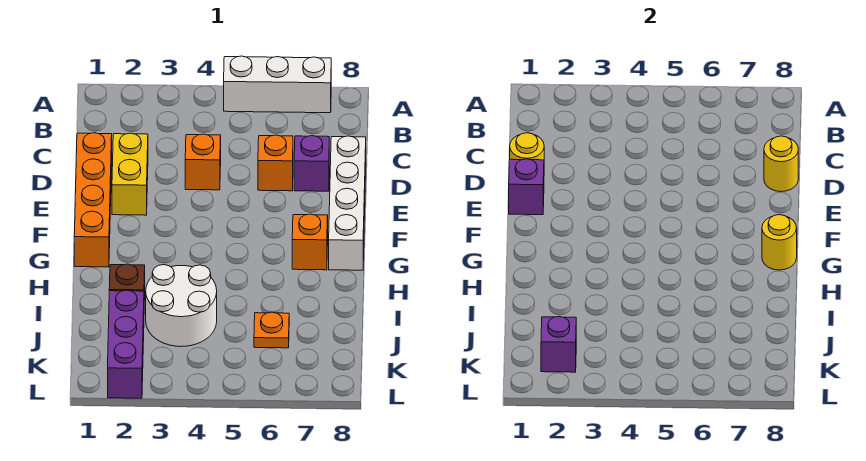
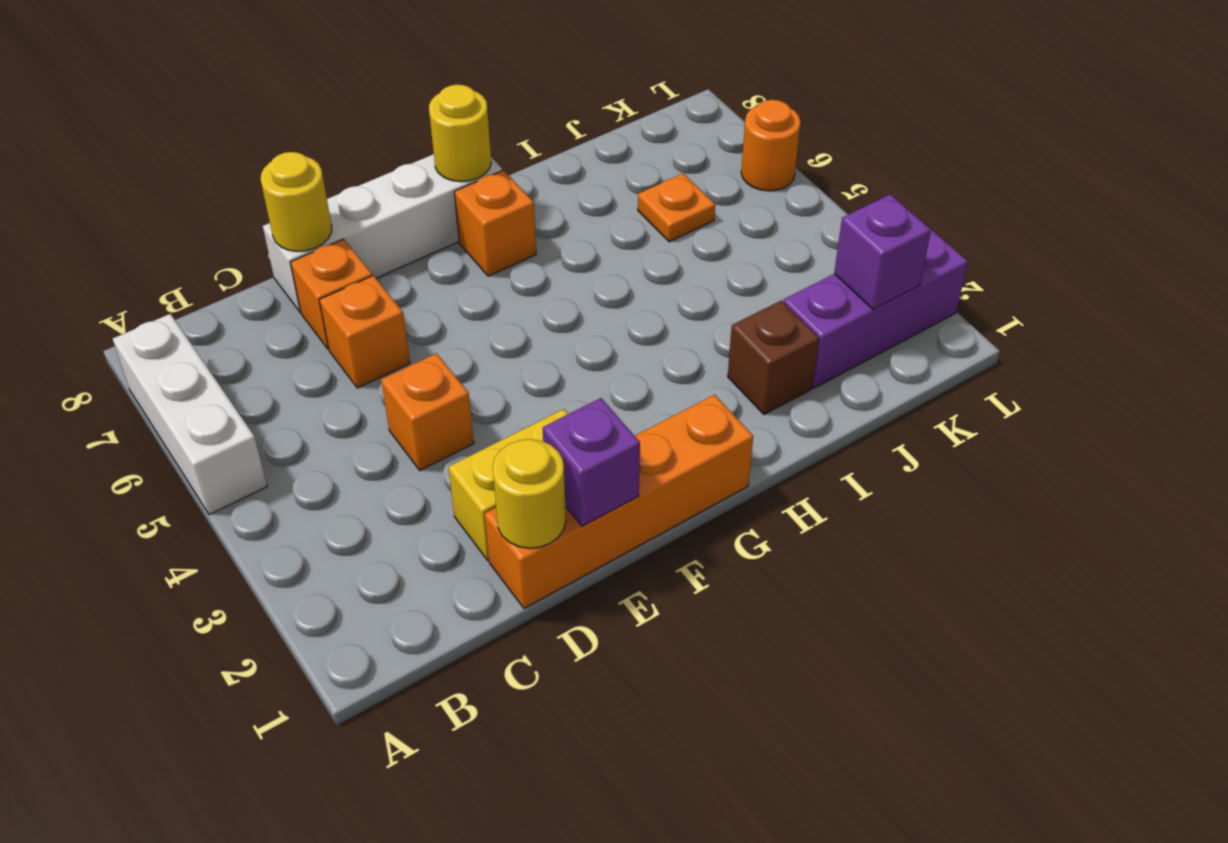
purple 1x1 brick [294,136,329,191] -> orange 1x1 brick [291,239,372,349]
white 2x2 round brick [146,265,217,347] -> none
none -> orange 1x1 round brick [741,100,801,191]

